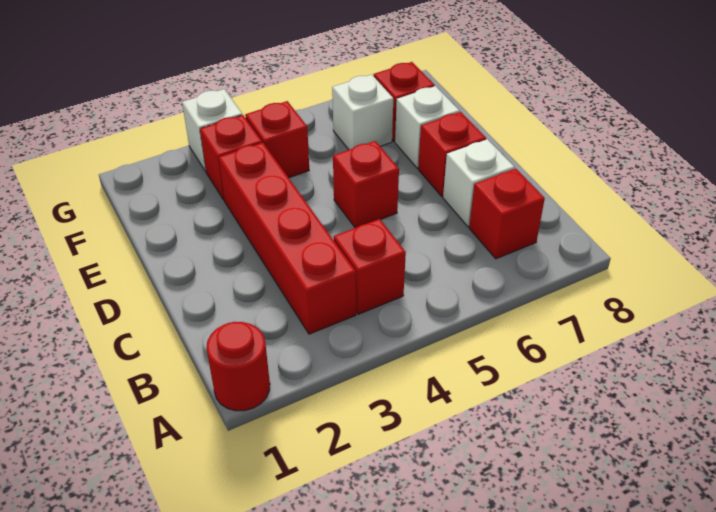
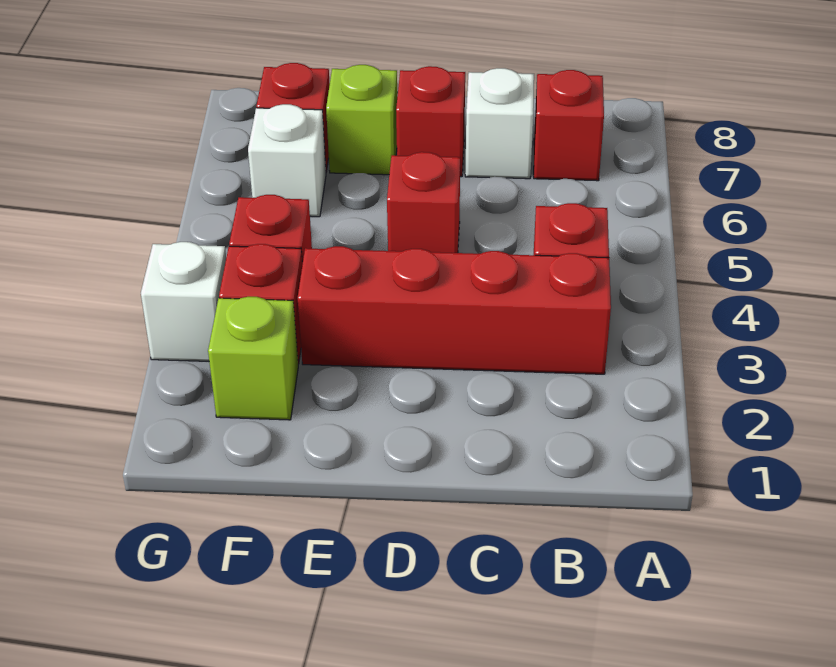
red 1x1 round brick [206,322,270,411] -> none
white 1x1 brick [395,86,459,168] -> lime 1x1 brick [326,65,397,175]
none -> lime 1x1 brick [208,297,298,420]

